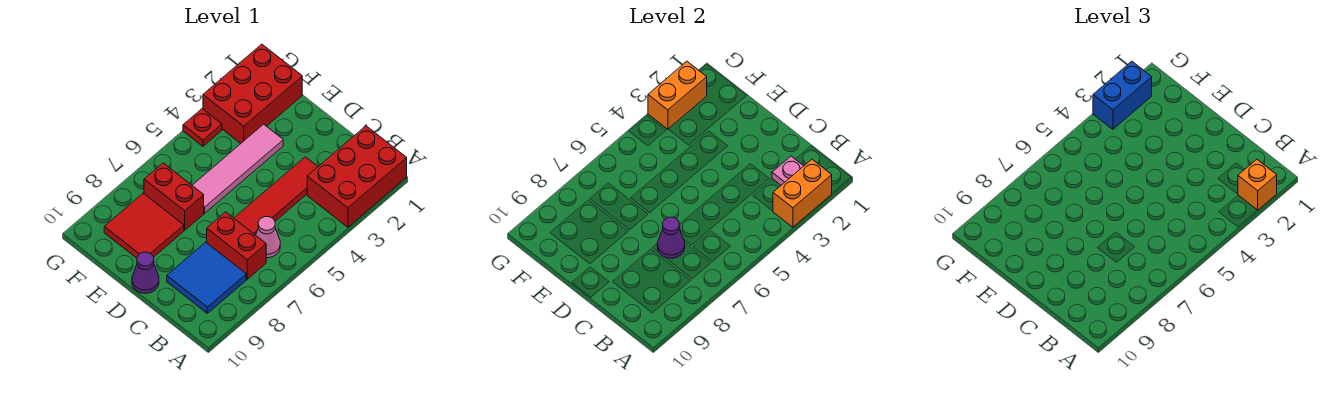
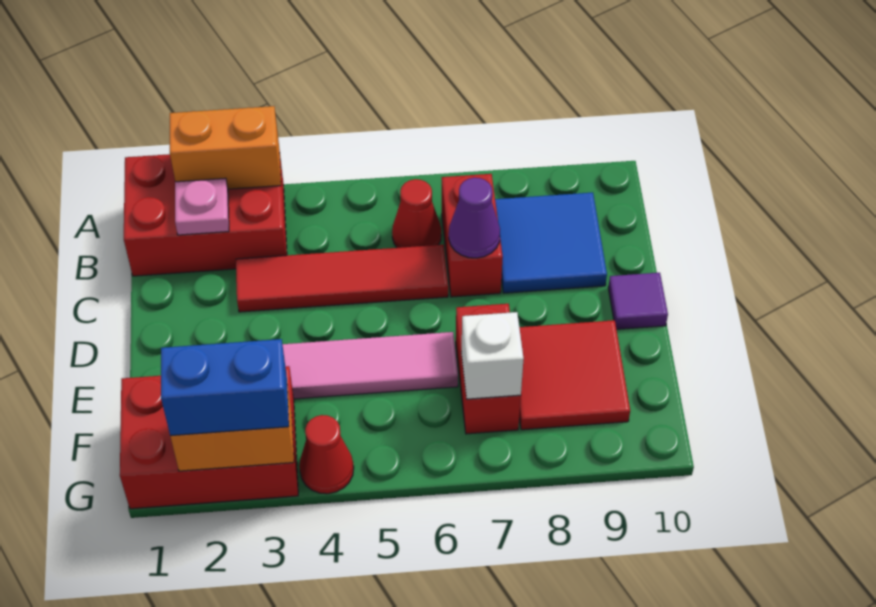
orange 1x1 brick [1238,159,1277,210] -> none
pink 1x1 cone [256,217,280,258] -> red 1x1 cone [392,179,441,248]
purple 1x1 cone [132,252,159,293] -> purple 1x1 tile [608,273,668,329]
none -> white 1x1 brick [461,312,524,399]
red 1x1 plate [183,109,222,146] -> red 1x1 cone [299,415,354,494]

